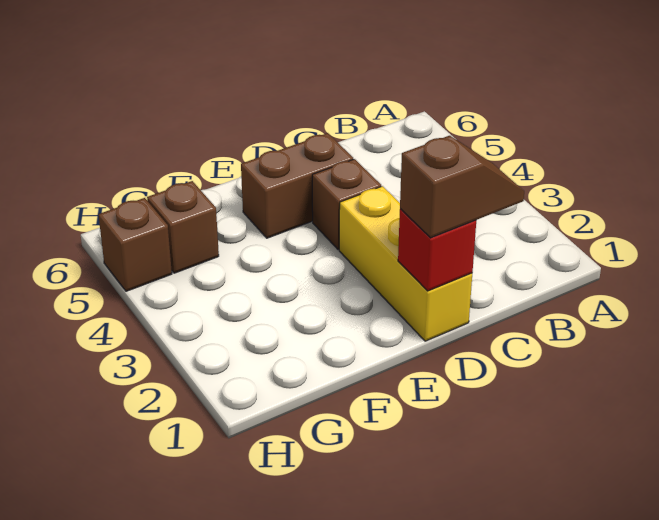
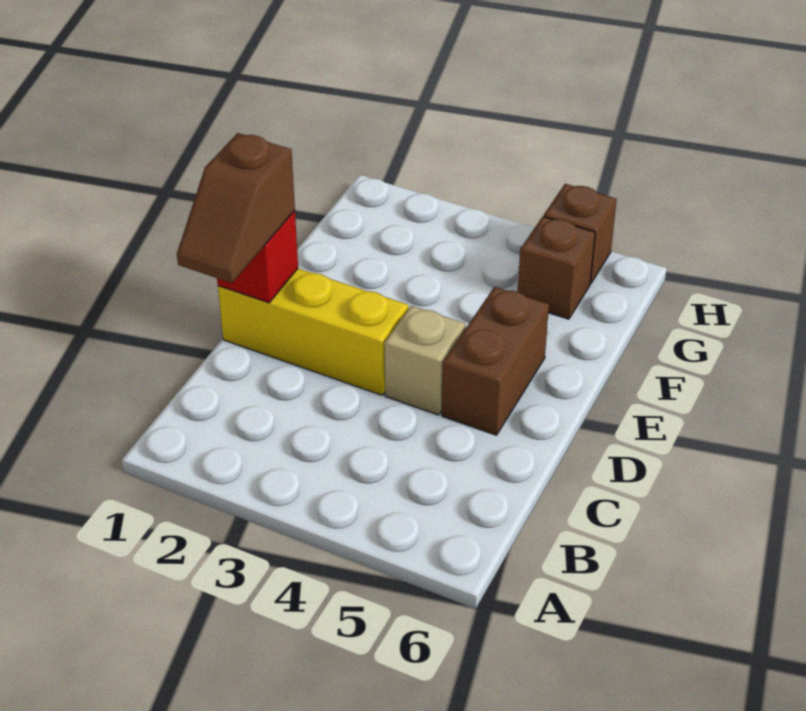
brown 1x1 brick [312,159,381,250] -> tan 1x1 brick [384,306,466,415]

